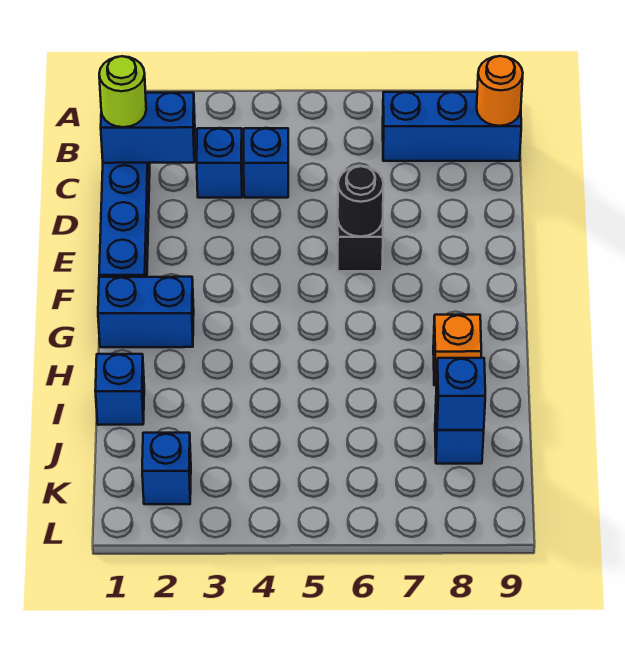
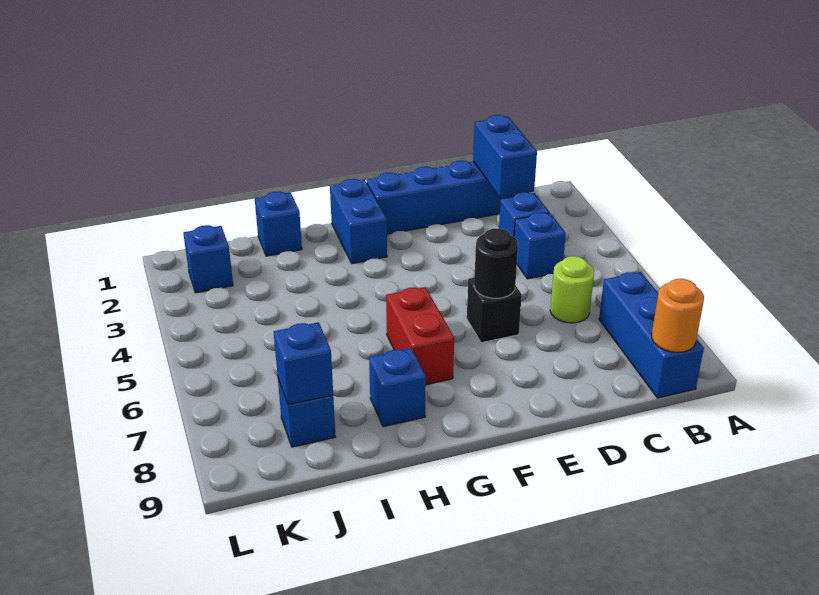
lime 1x1 round brick [99,56,146,127] -> lime 1x1 round brick moved to [550,256,594,323]
none -> red 1x2 brick [386,287,454,385]
orange 1x1 brick [433,315,481,385] -> blue 1x1 brick [369,348,426,427]

